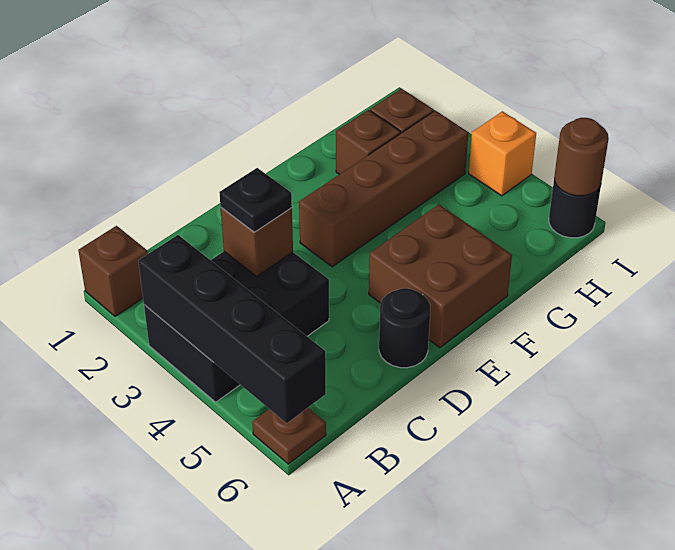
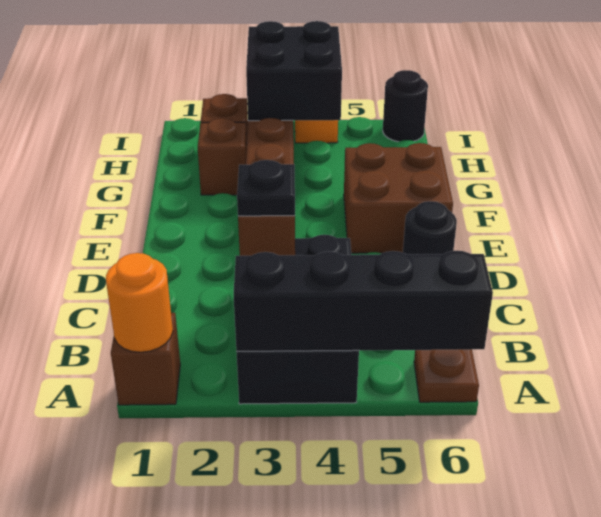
none -> orange 1x1 round brick [106,253,173,352]
none -> black 2x2 brick [246,21,342,121]
brown 1x1 round brick [554,118,609,196] -> none

